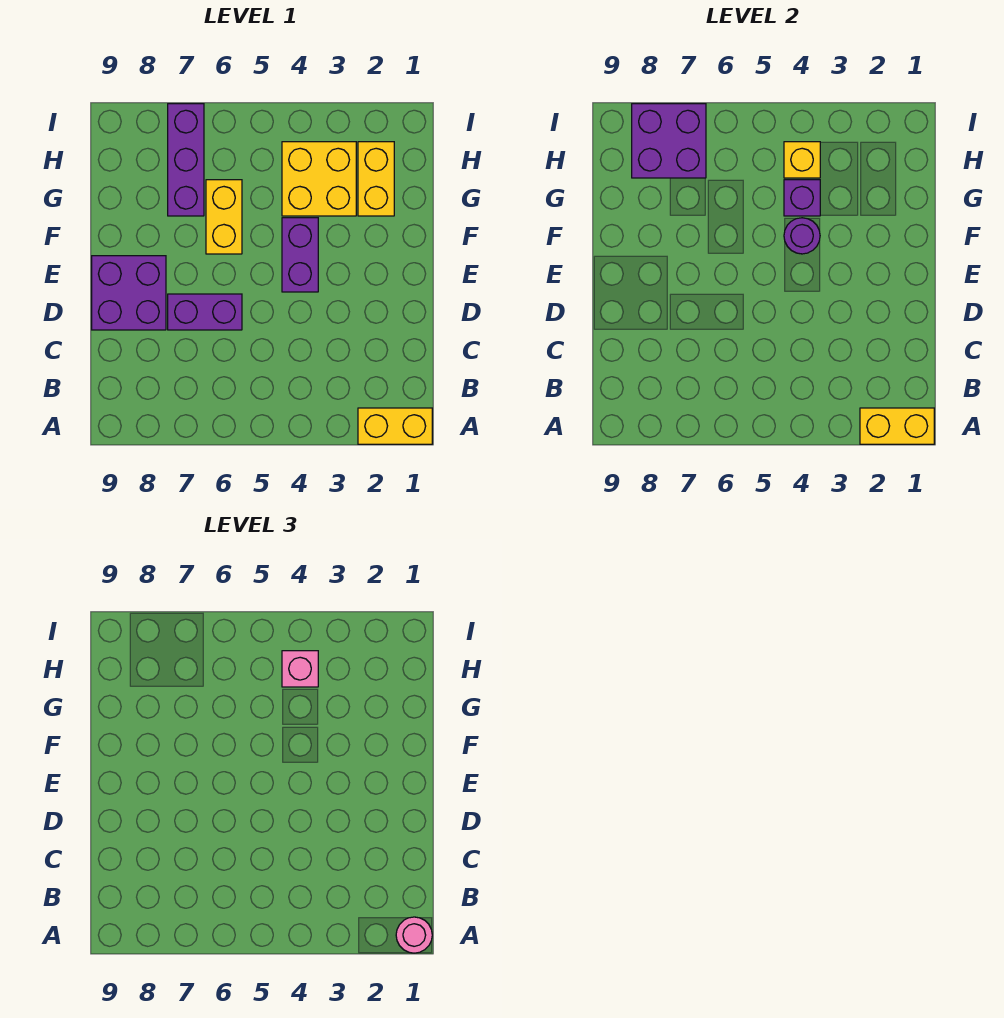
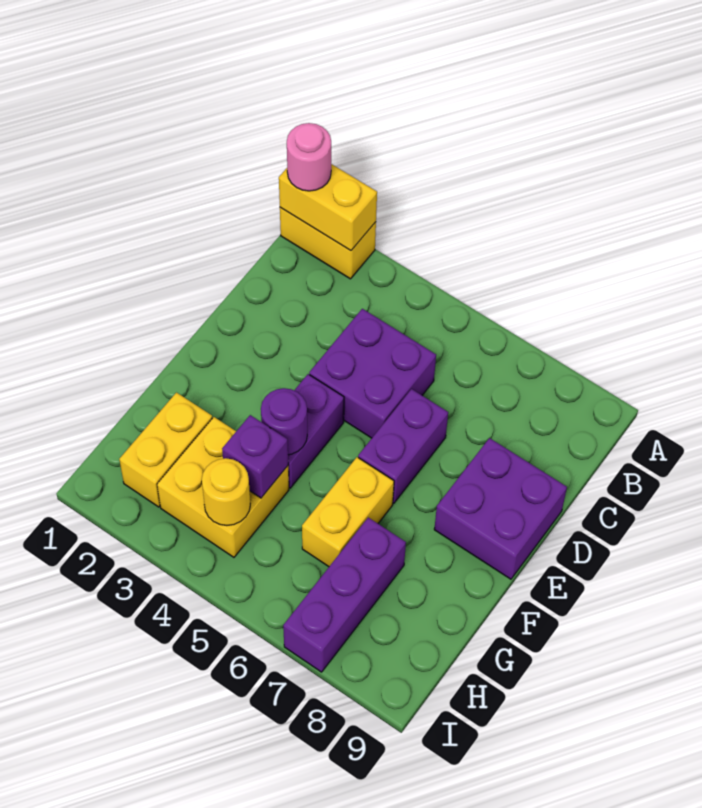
purple 1x2 brick [168,294,242,330] -> purple 1x2 brick turned to [358,389,448,503]
yellow 1x1 brick [784,142,820,178] -> yellow 1x1 round brick [202,458,250,525]
pink 1x1 brick [282,651,318,687] -> none
purple 2x2 brick [632,104,706,178] -> purple 2x2 brick moved to [309,309,436,438]

